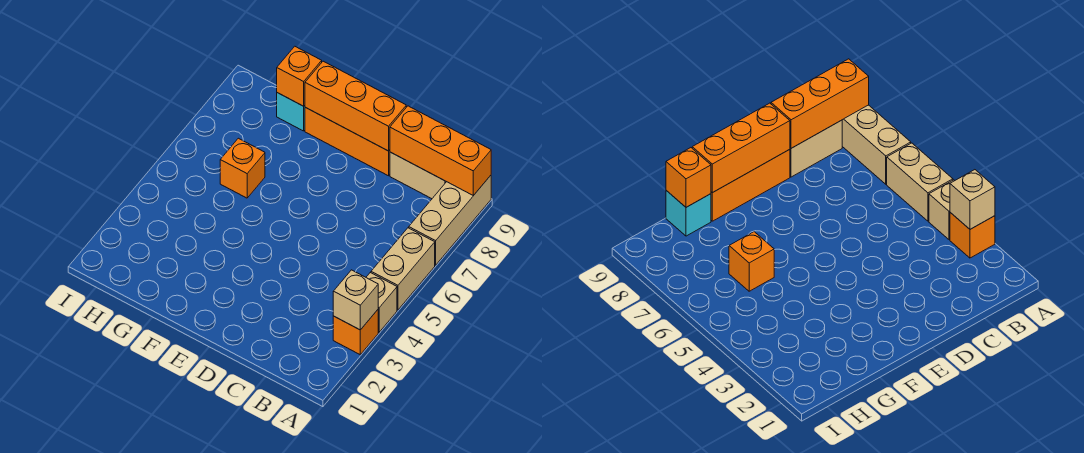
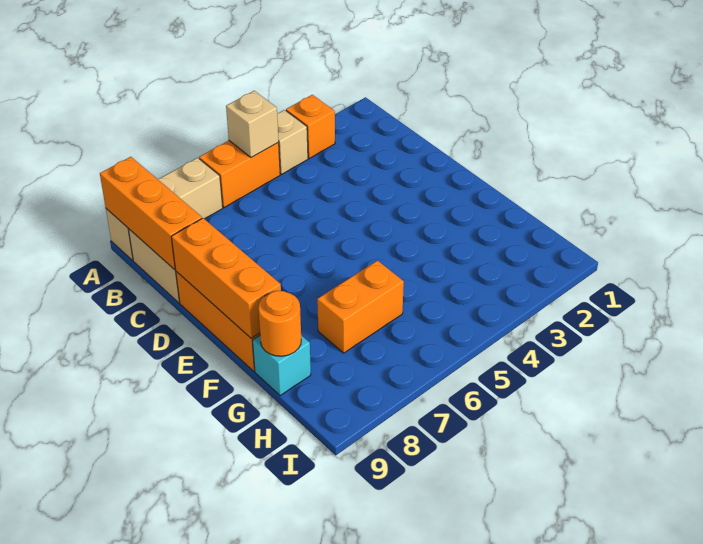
tan 1x1 brick [333,270,378,330] -> tan 1x1 brick moved to [226,91,279,158]
tan 1x2 brick [371,228,435,310] -> orange 1x2 brick [199,141,280,208]
orange 1x1 brick [220,138,265,198] -> orange 1x2 brick [317,260,404,353]
orange 1x1 brick [277,46,322,106] -> orange 1x1 round brick [258,291,301,356]

